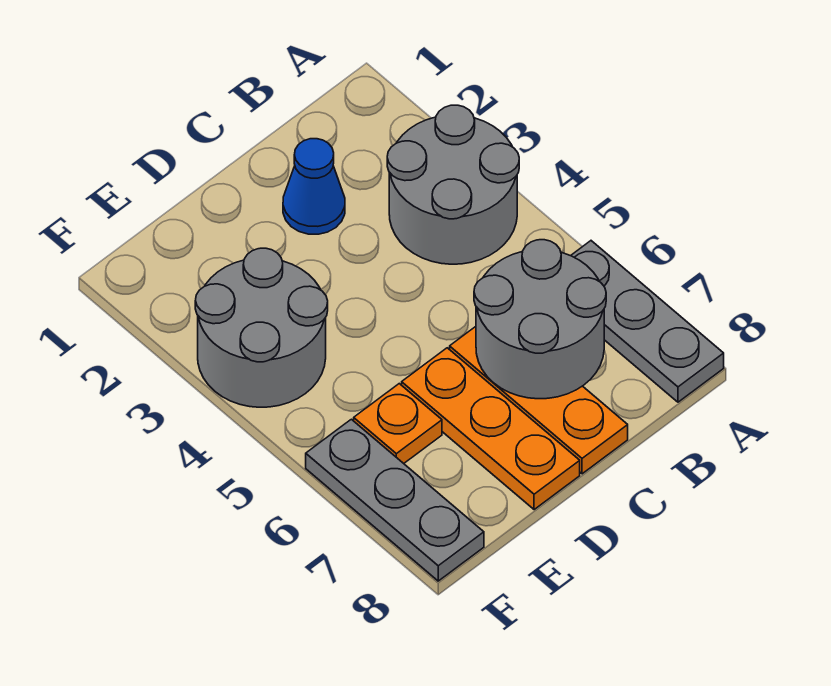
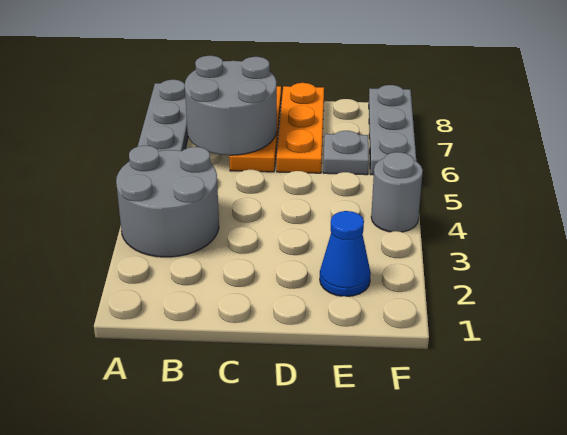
blue 1x1 cone [283,139,345,234] -> blue 1x1 cone moved to [320,211,371,296]
grey 2x2 round brick [195,248,328,407] -> grey 1x1 round brick [371,152,423,232]
orange 1x1 plate [354,384,442,463] -> grey 1x1 plate [323,131,369,175]

